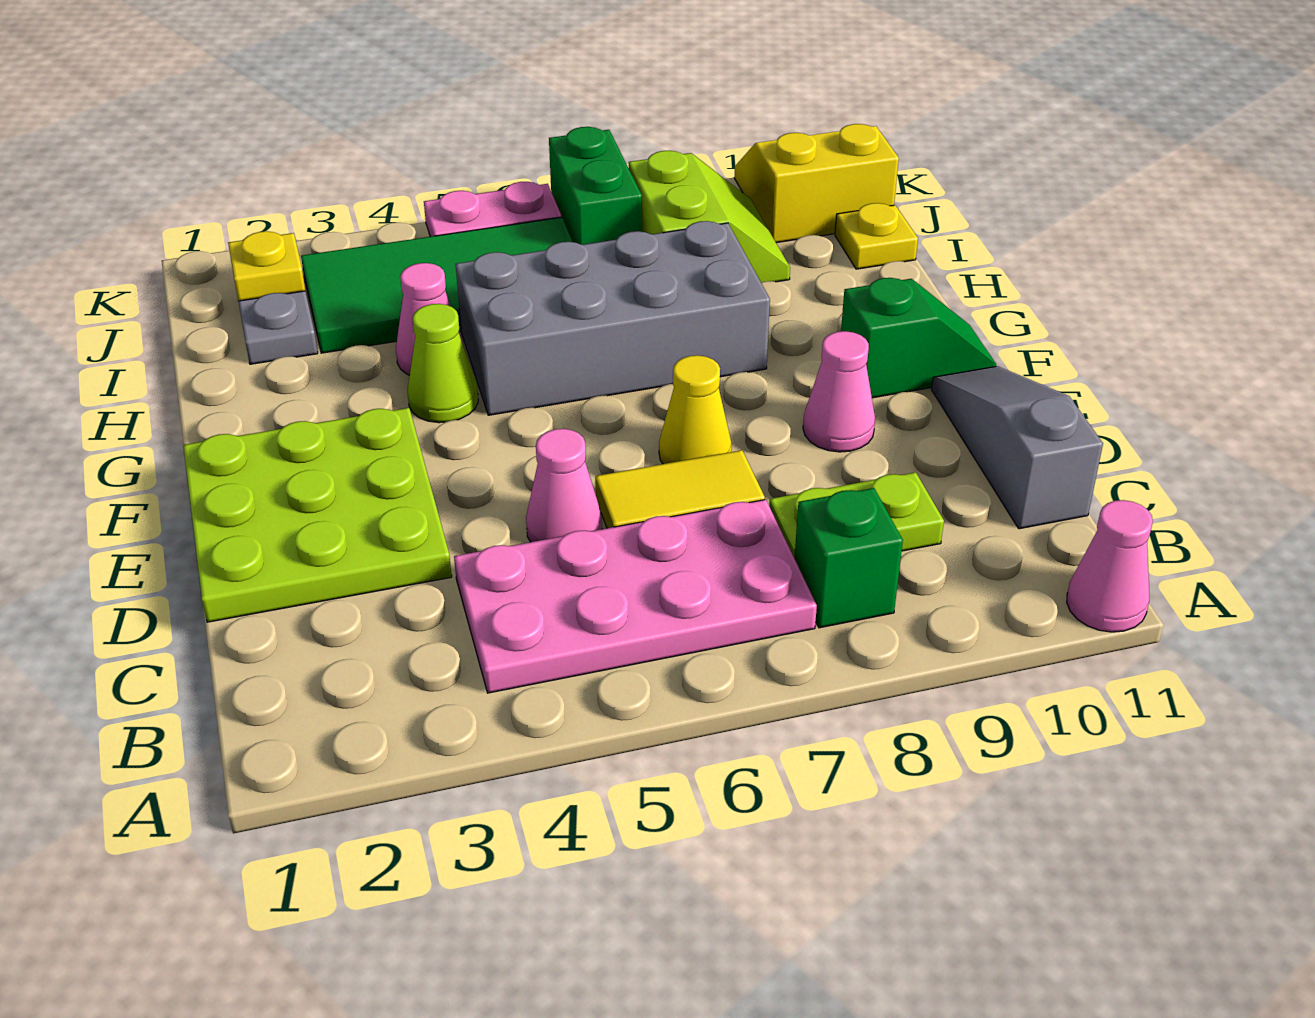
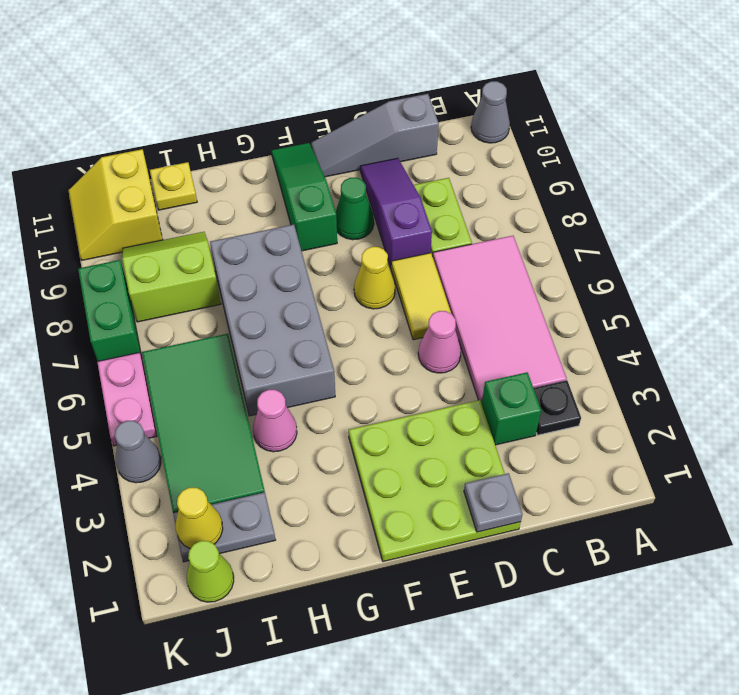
pink 1x1 cone [1067,500,1153,632] -> grey 1x1 cone [471,81,510,143]
none -> black 1x1 plate [534,380,581,435]
pink 2x4 plate [454,500,817,693] -> pink 2x4 tile [433,236,567,404]
green 1x1 brick [794,488,903,628] -> green 1x1 brick moved to [482,372,541,445]
none -> grey 1x1 plate [464,473,522,532]
none -> purple 1x3 slope [360,158,432,267]
pink 1x1 cone [803,331,875,452] -> green 1x1 cone [336,178,374,240]
green 1x2 slope [841,278,996,398] -> green 1x3 slope [272,143,337,251]
lime 1x1 cone [408,304,478,423] -> lime 1x1 cone moved to [187,541,234,602]
yellow 1x1 plate [228,231,305,301] -> yellow 1x1 cone [176,488,223,549]
green 1x2 brick [549,127,642,245] -> green 1x2 brick turned to [78,260,141,361]
none -> grey 1x1 cone [115,421,161,483]

